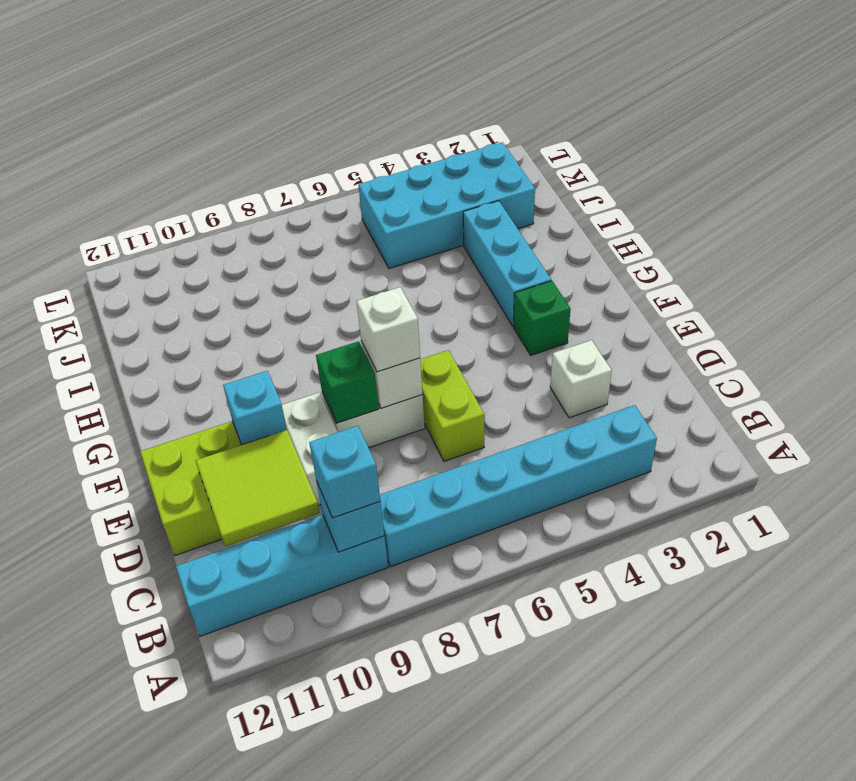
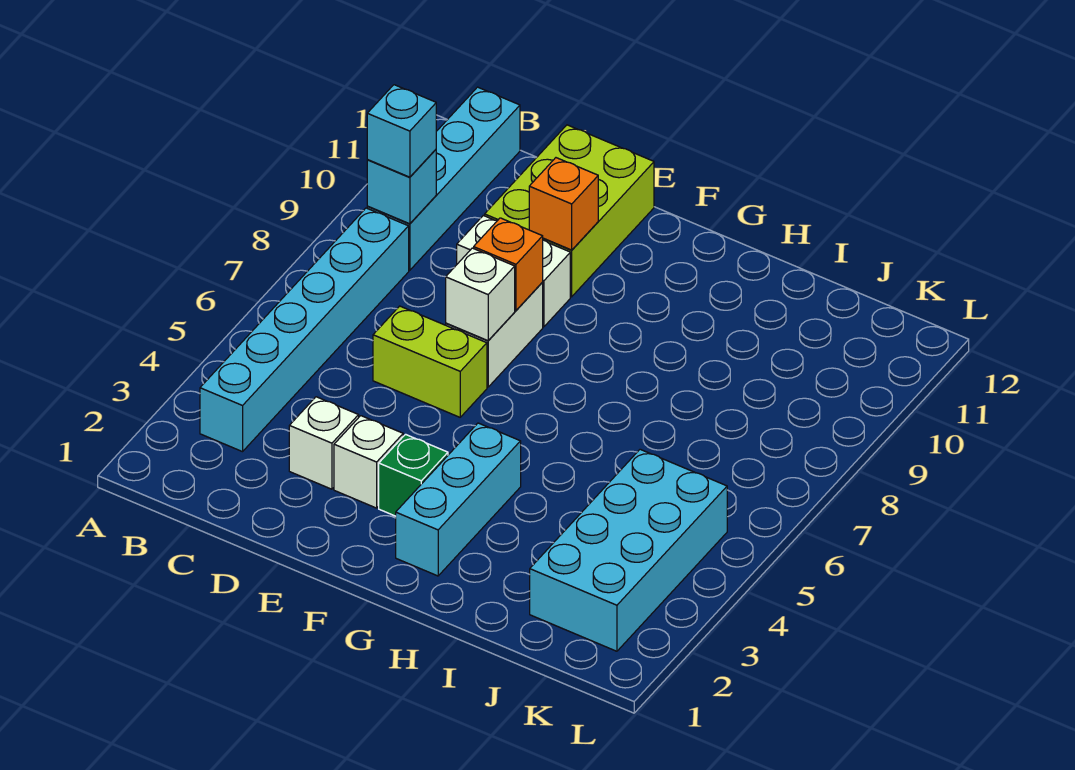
lime 2x2 tile [196,430,319,546] -> none
white 1x1 brick [357,287,420,372] -> white 1x1 brick moved to [334,416,403,508]
green 1x1 brick [316,341,379,423] -> orange 1x1 brick [474,218,543,310]
cyan 1x1 brick [223,371,287,445] -> orange 1x1 brick [529,158,598,250]
cyan 1x3 brick [463,201,551,326] -> cyan 1x3 brick turned to [396,423,521,576]

